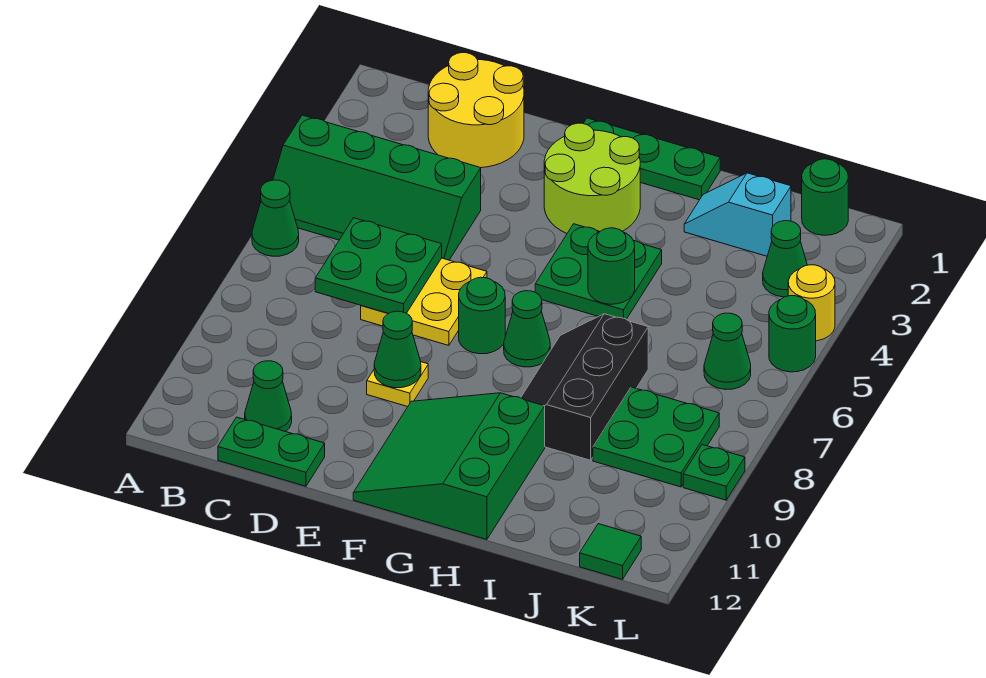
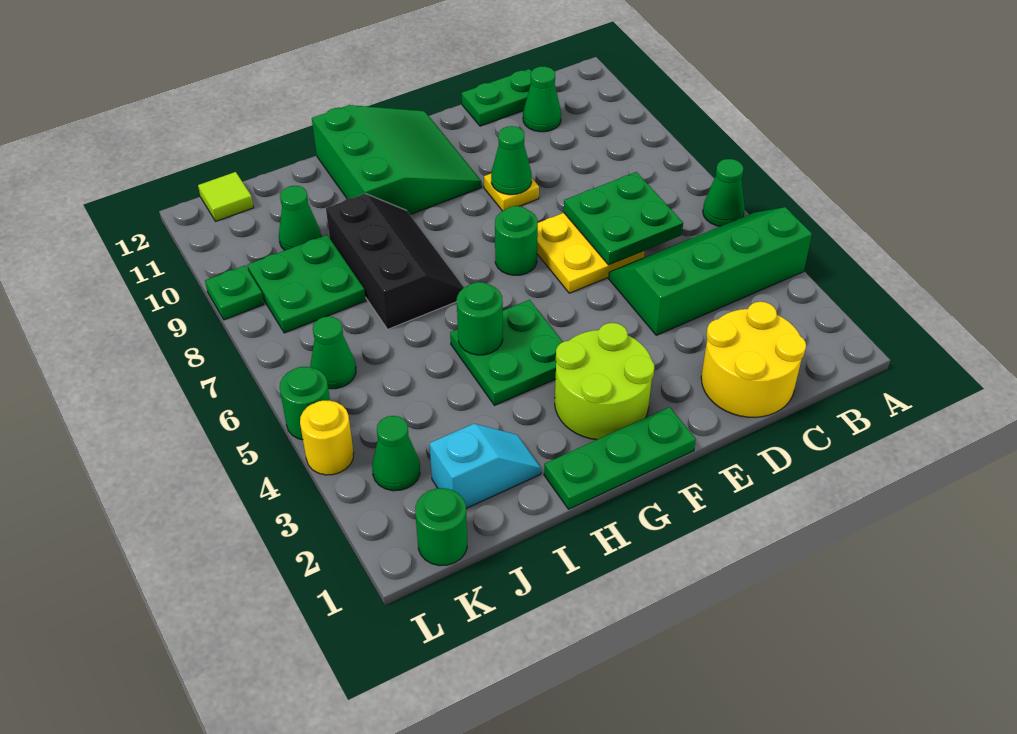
green 1x1 cone [504,291,550,367] -> green 1x1 cone moved to [279,186,321,250]
green 1x1 tile [580,524,641,579] -> lime 1x1 tile [198,172,254,221]

